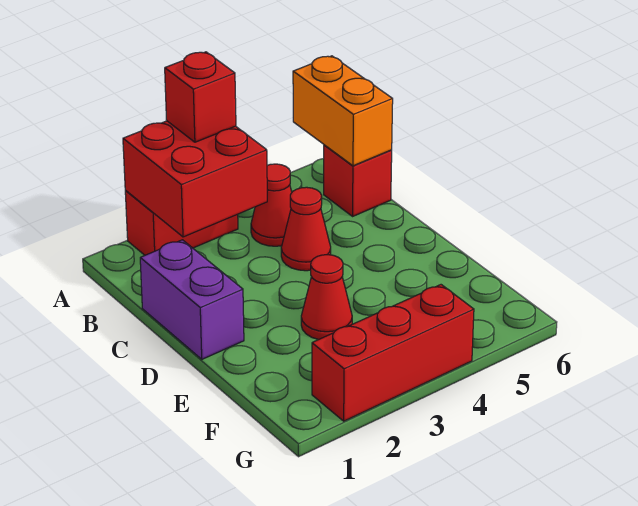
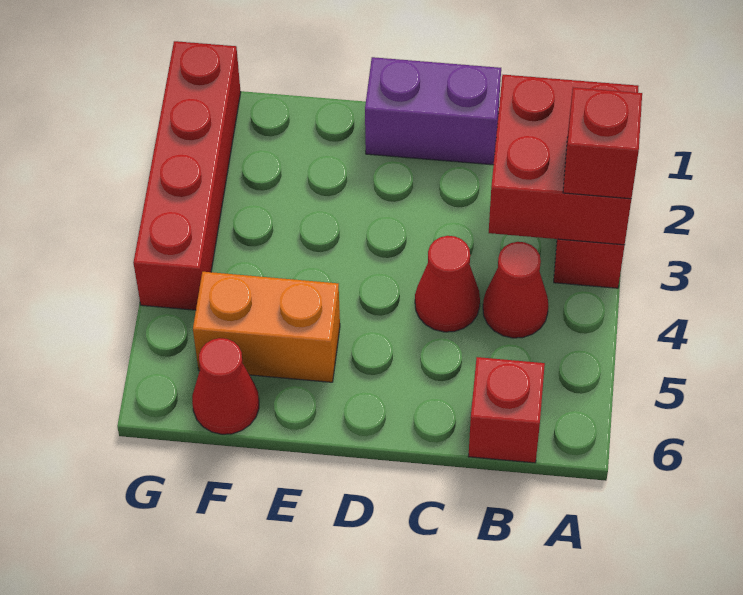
orange 1x2 brick [293,56,393,166] -> orange 1x2 brick moved to [193,272,340,382]
red 1x1 cone [301,255,352,340] -> red 1x1 cone moved to [192,338,259,434]
red 1x3 brick [312,285,474,421] -> red 1x4 brick [133,41,241,310]

